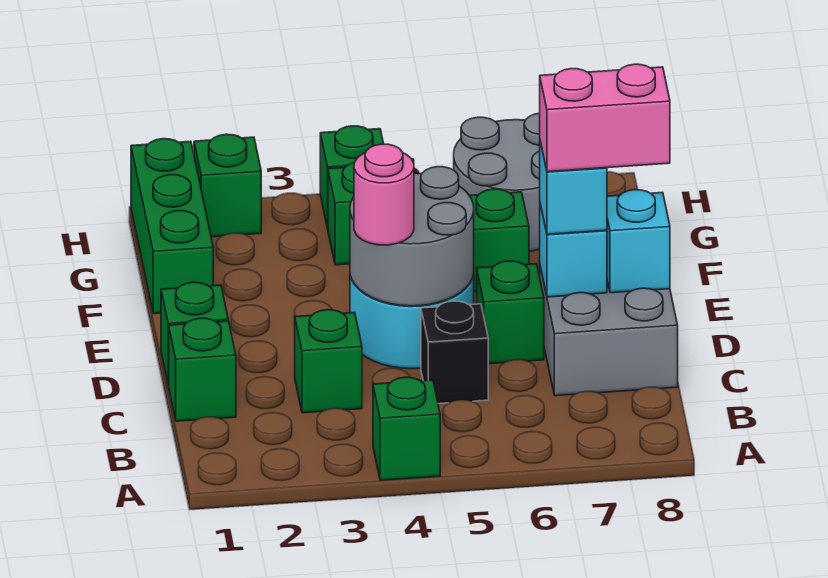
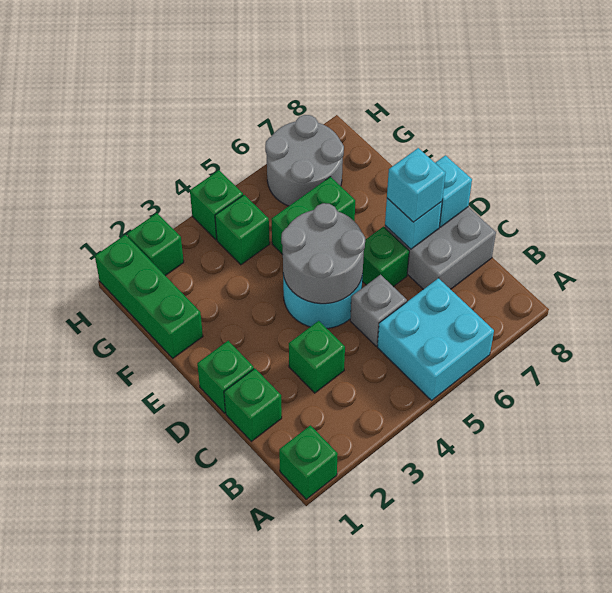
green 1x1 brick [373,377,440,480] -> green 1x1 brick moved to [279,425,338,499]
none -> cyan 2x2 brick [377,278,494,400]
black 1x1 brick [421,301,488,404] -> grey 1x1 brick [350,275,407,346]
pink 1x1 round brick [354,144,414,245] -> none
pink 1x2 brick [540,64,670,172] -> none

